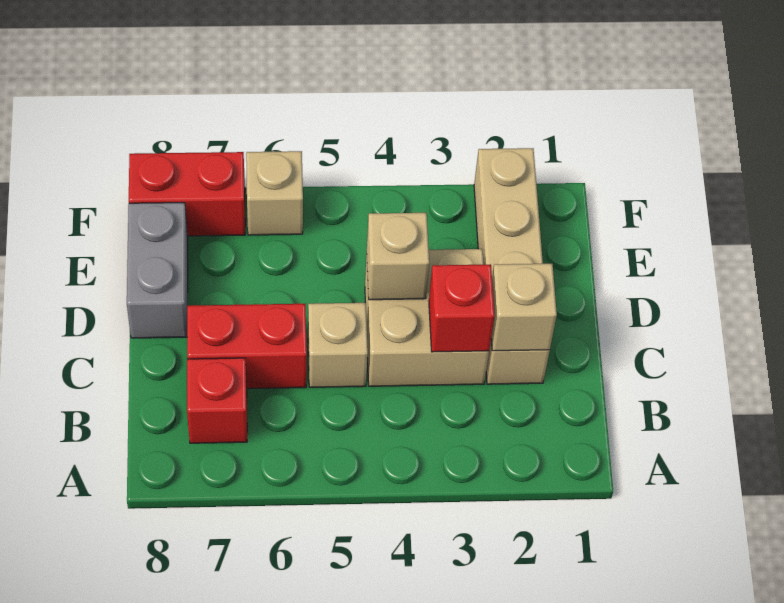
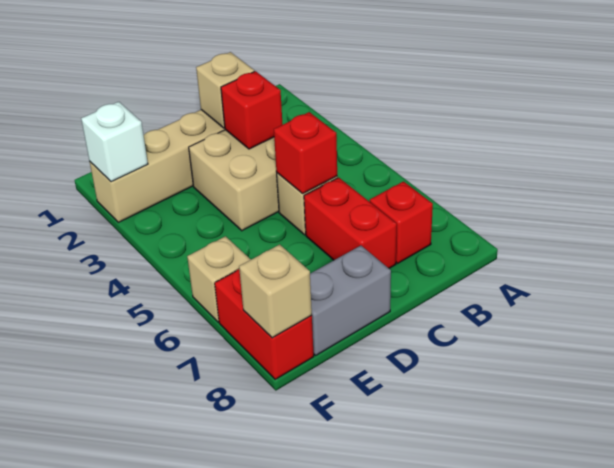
none -> red 1x1 brick [274,112,337,193]
tan 1x1 brick [367,213,429,300] -> tan 1x1 brick moved to [239,244,312,338]
none -> white 1x1 brick [81,102,148,182]

